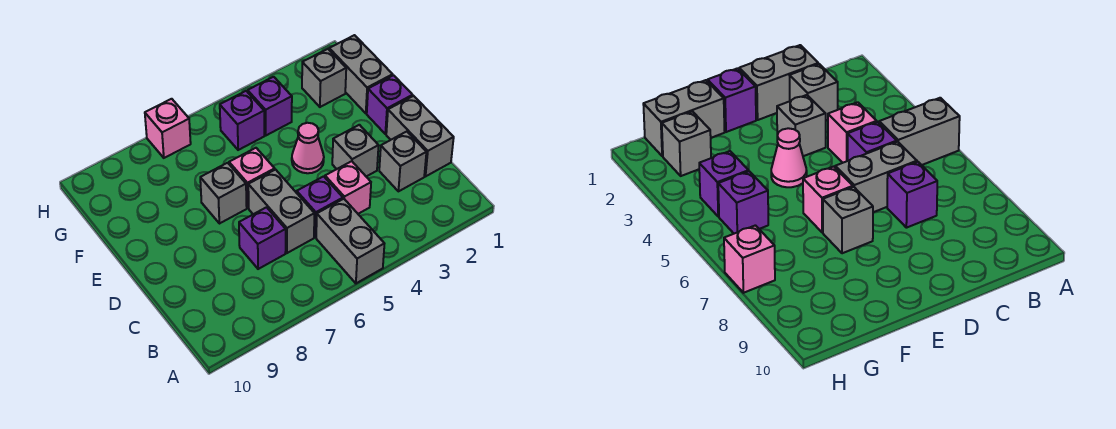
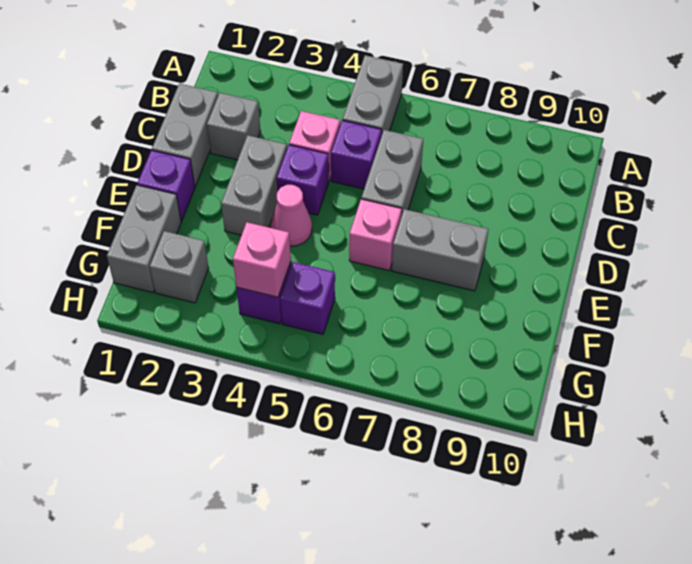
purple 1x1 brick [239,207,286,269] -> purple 1x1 brick moved to [277,145,329,215]
grey 1x1 brick [332,125,379,176] -> grey 1x2 brick [221,135,287,235]
grey 1x1 brick [200,163,247,224] -> grey 1x2 brick [392,209,488,291]
pink 1x1 brick [145,99,191,158] -> pink 1x1 brick moved to [233,222,291,297]

